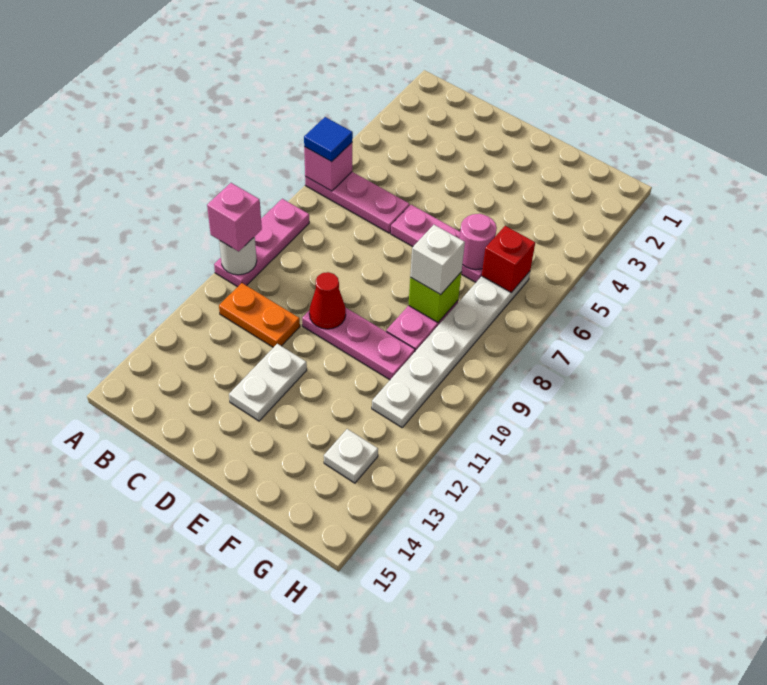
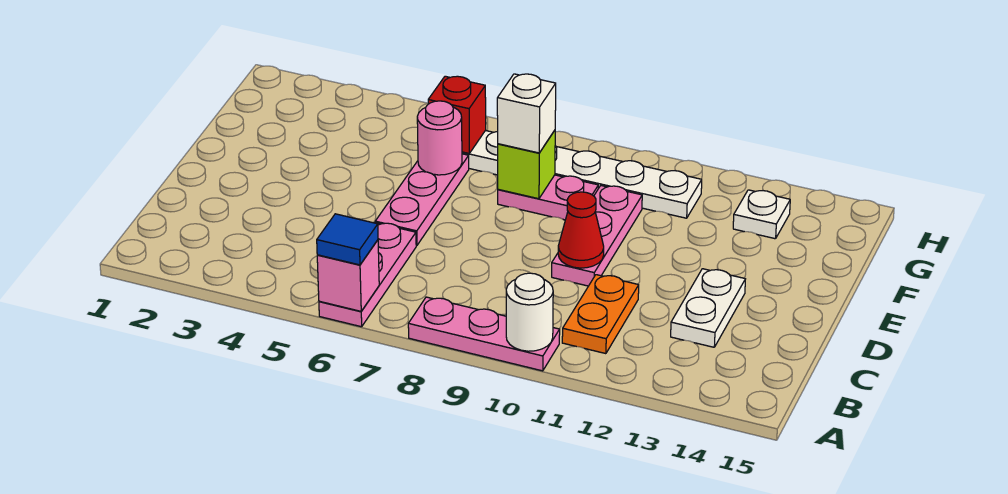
pink 1x1 brick [207,183,262,251] -> none
white 1x2 plate [229,344,307,421] -> white 1x2 plate turned to [671,269,745,347]

